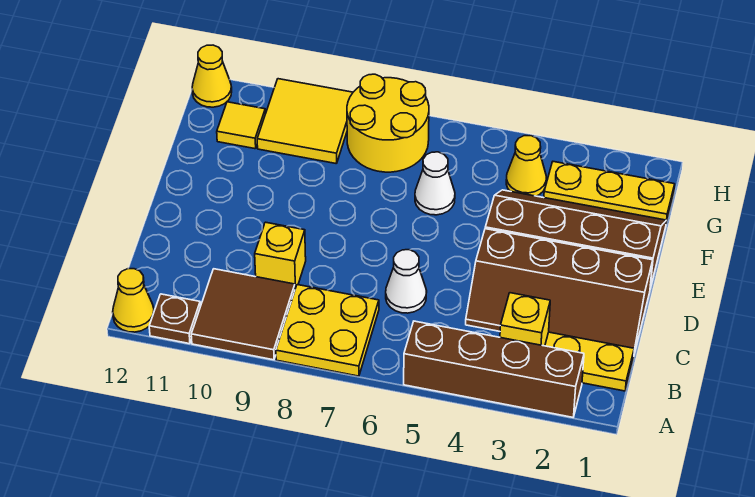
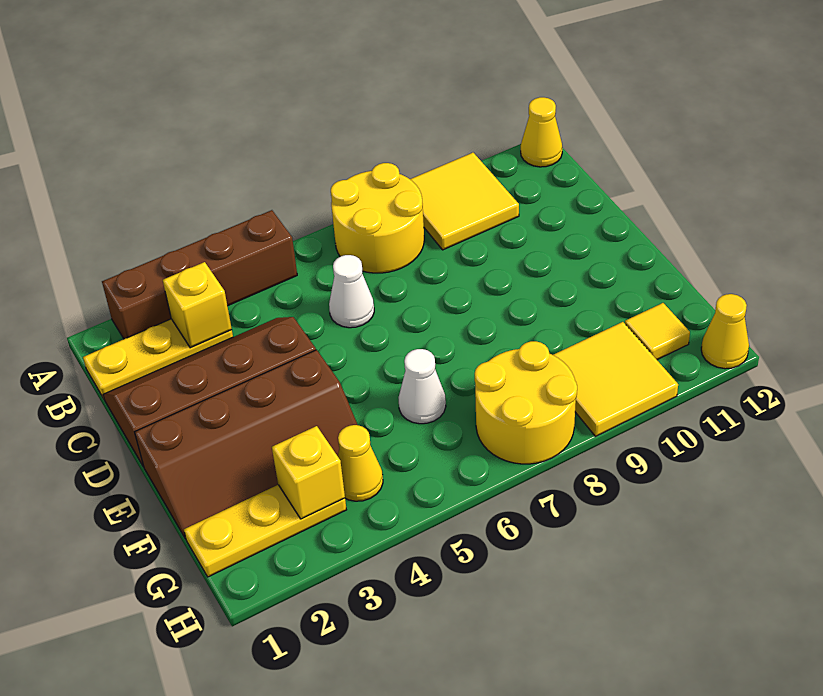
yellow 2x2 plate [276,285,379,376] -> yellow 2x2 round brick [331,163,424,273]
brown 2x2 tile [191,269,295,360] -> yellow 2x2 tile [410,153,519,250]
brown 1x1 plate [149,294,200,344] -> none
yellow 1x1 brick [255,222,306,289] -> yellow 1x1 brick moved to [272,426,345,519]

